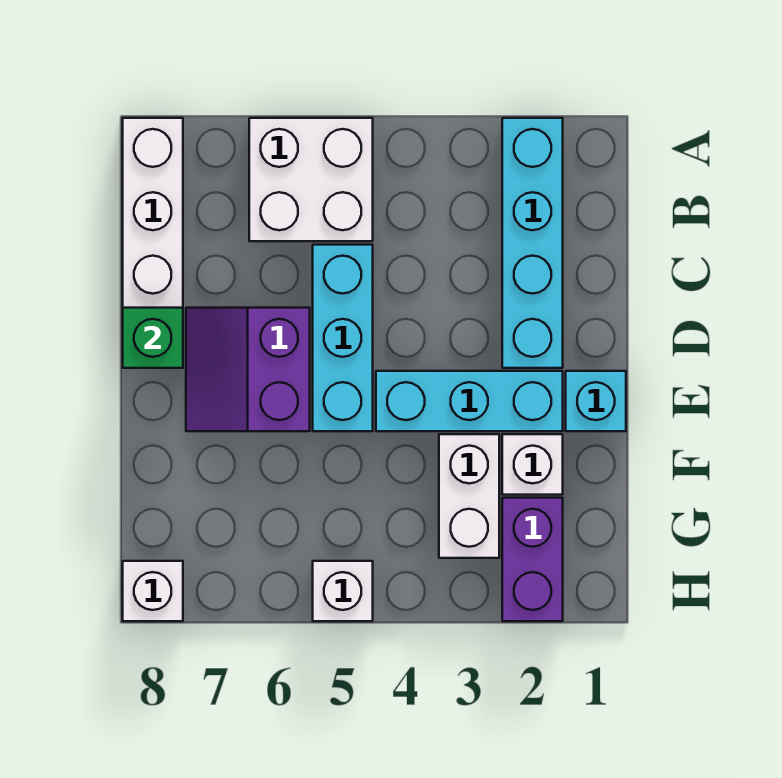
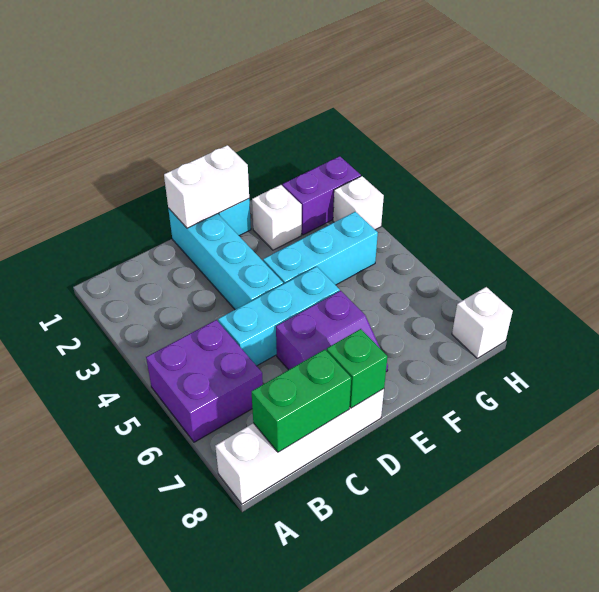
cyan 1x4 brick [502,118,563,368] -> cyan 1x4 brick turned to [168,208,283,310]
white 2x2 brick [249,118,373,241] -> purple 2x2 brick [146,320,263,442]
none -> green 1x2 brick [252,350,351,452]
cyan 1x3 brick [376,371,563,431] -> cyan 1x3 brick turned to [263,212,378,285]
white 1x2 brick [439,434,499,558] -> white 1x2 brick moved to [164,145,249,228]
white 1x1 brick [313,561,373,621] -> white 1x1 brick moved to [333,176,384,230]

